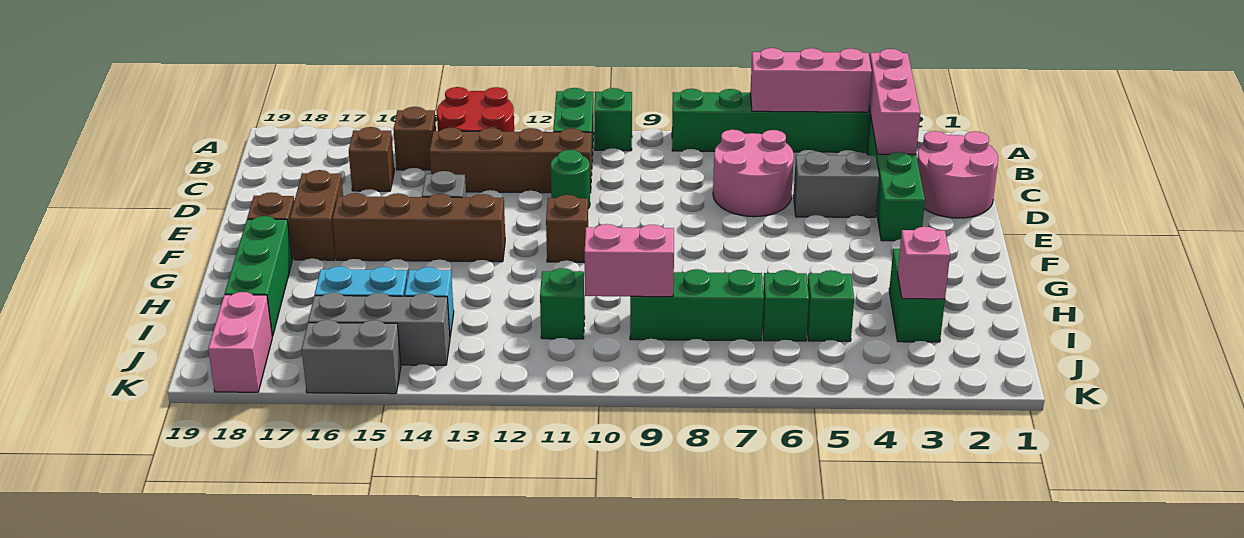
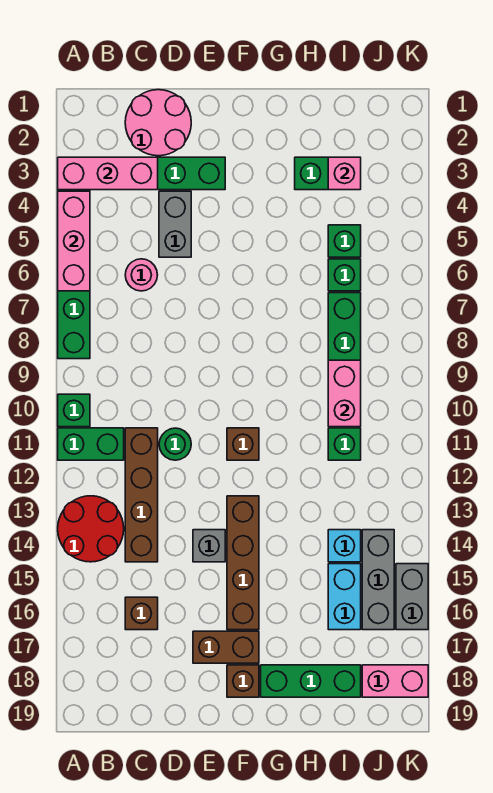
brown 1x1 brick [393,107,436,170] -> none
pink 2x2 round brick [713,130,794,217] -> pink 1x1 round brick [125,259,157,291]

